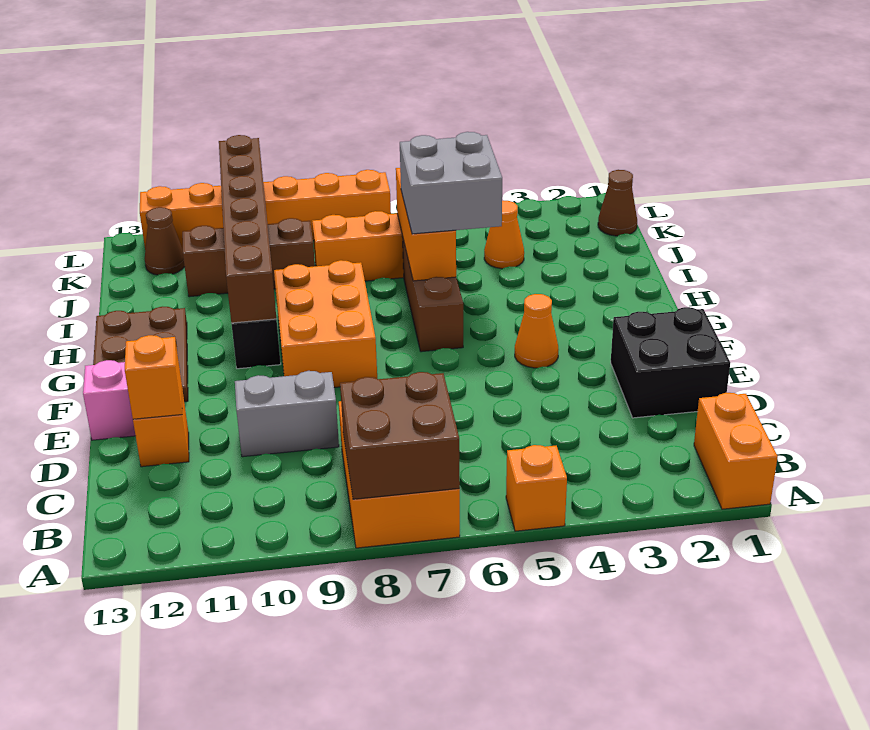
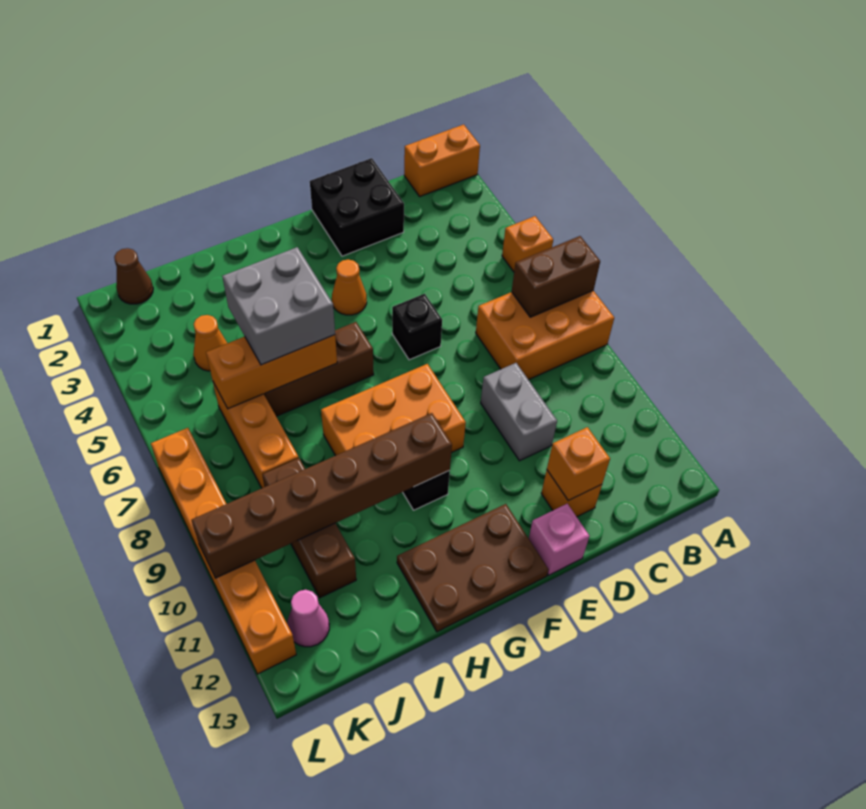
brown 2x2 brick [340,372,460,499] -> brown 1x2 brick [512,236,600,317]
none -> black 1x1 brick [392,294,442,360]
brown 1x1 cone [145,207,185,275] -> pink 1x1 cone [287,590,329,647]

